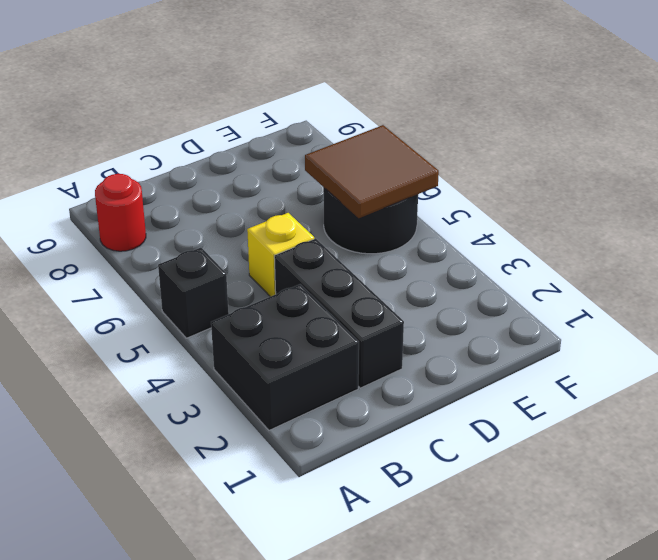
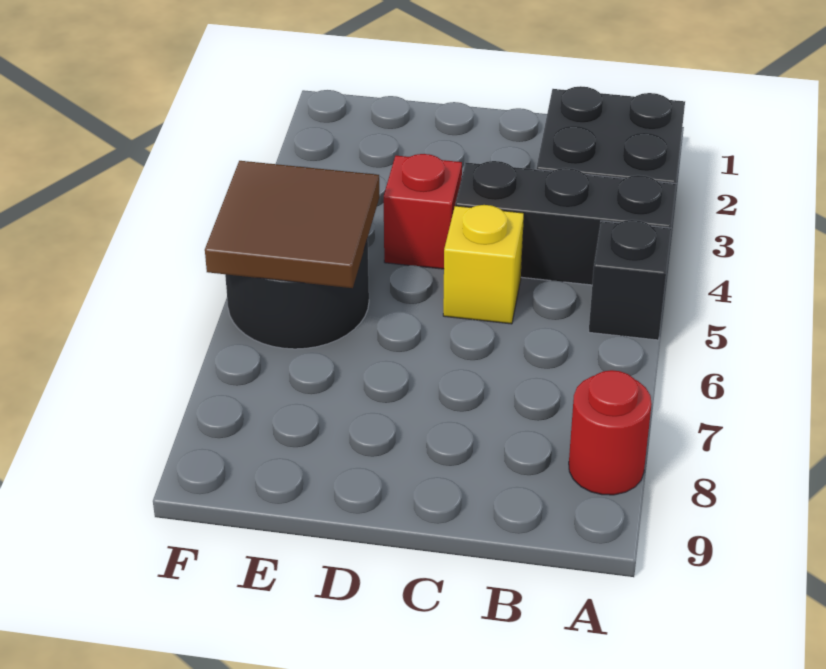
black 1x3 brick [274,239,404,388] -> black 1x3 brick turned to [455,161,676,285]
none -> red 1x1 brick [384,154,462,269]

